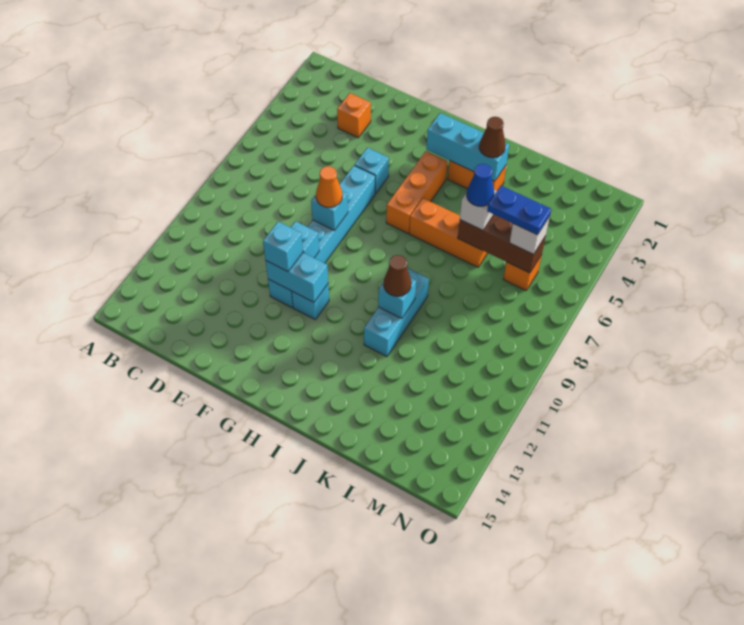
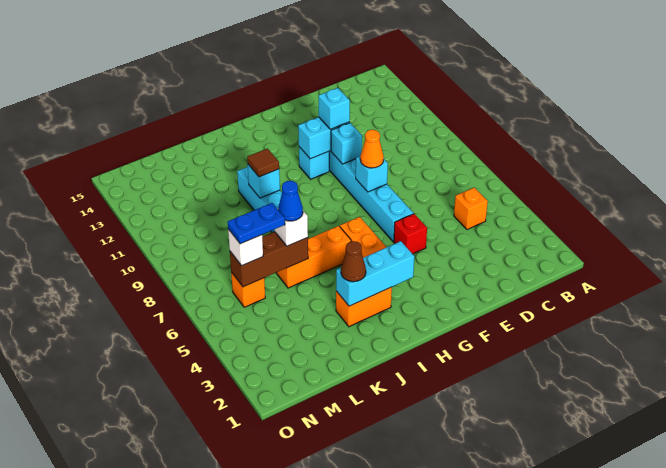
orange 1x1 brick [337,93,371,138] -> orange 1x1 brick moved to [454,188,488,229]
cyan 1x1 brick [355,148,389,193] -> red 1x1 brick [394,214,427,254]
brown 1x1 cone [384,255,411,296] -> brown 1x1 tile [247,149,279,177]

